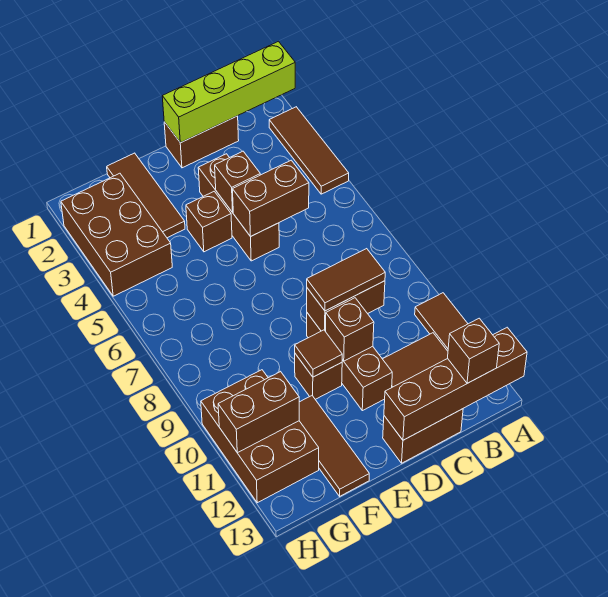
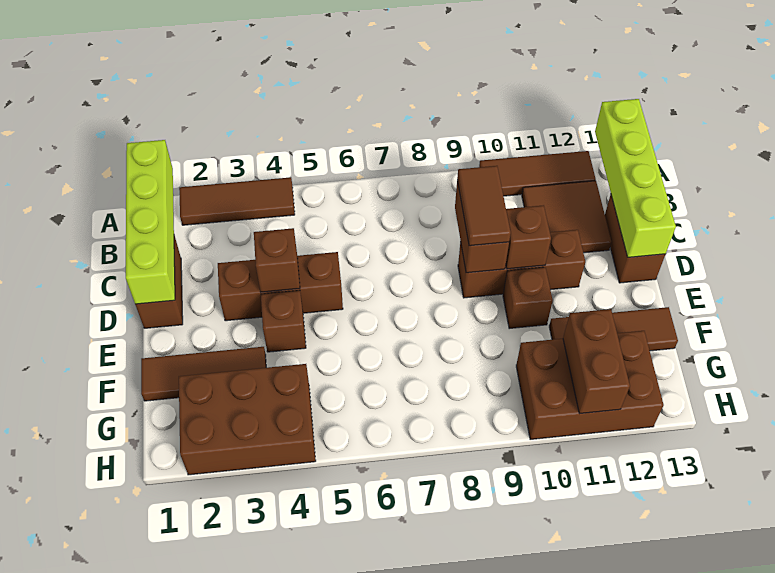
brown 1x4 brick [384,327,527,440] -> lime 1x4 brick [595,99,676,257]
brown 1x1 brick [448,318,499,383] -> none
brown 1x2 brick [233,160,309,237] -> none
brown 1x1 tile [295,330,342,377] -> none

